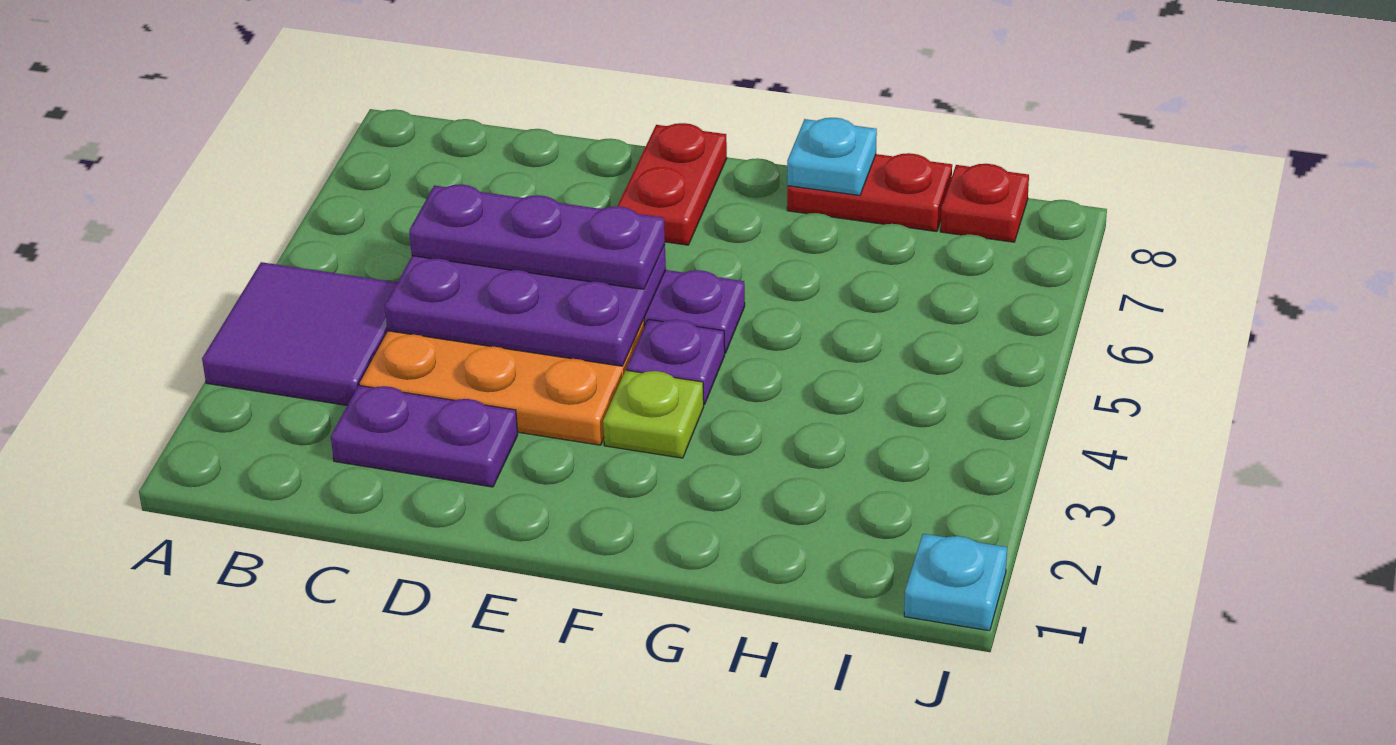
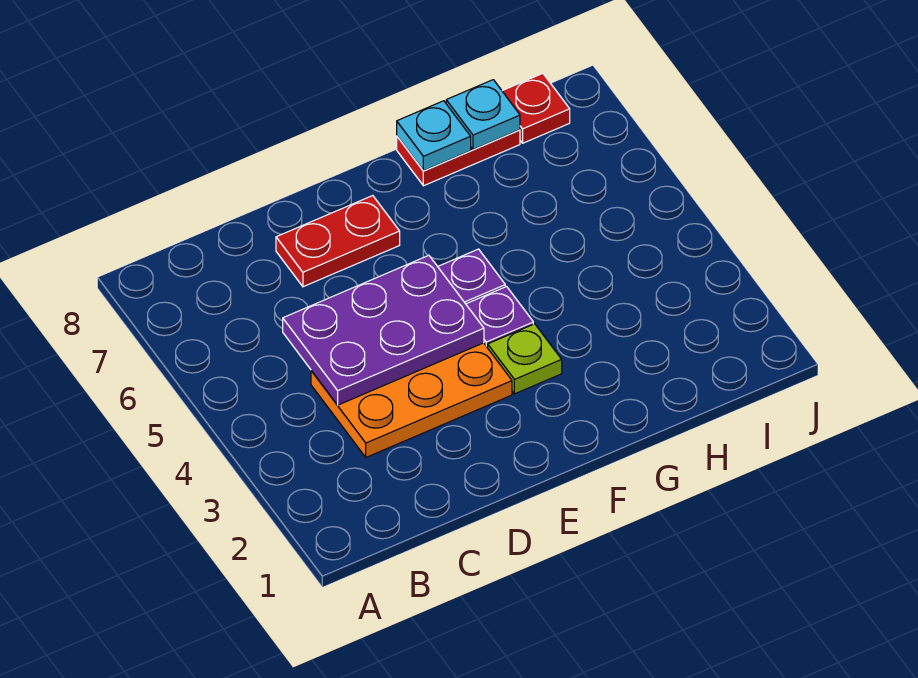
purple 2x2 tile [202,262,397,405] -> none
purple 1x2 plate [331,385,518,487] -> none
purple 1x3 plate [409,184,665,289] -> none
red 1x2 plate [618,123,727,245] -> red 1x2 plate turned to [276,196,400,287]
cyan 1x1 plate [904,534,1007,631] -> cyan 1x1 plate moved to [446,80,520,150]

